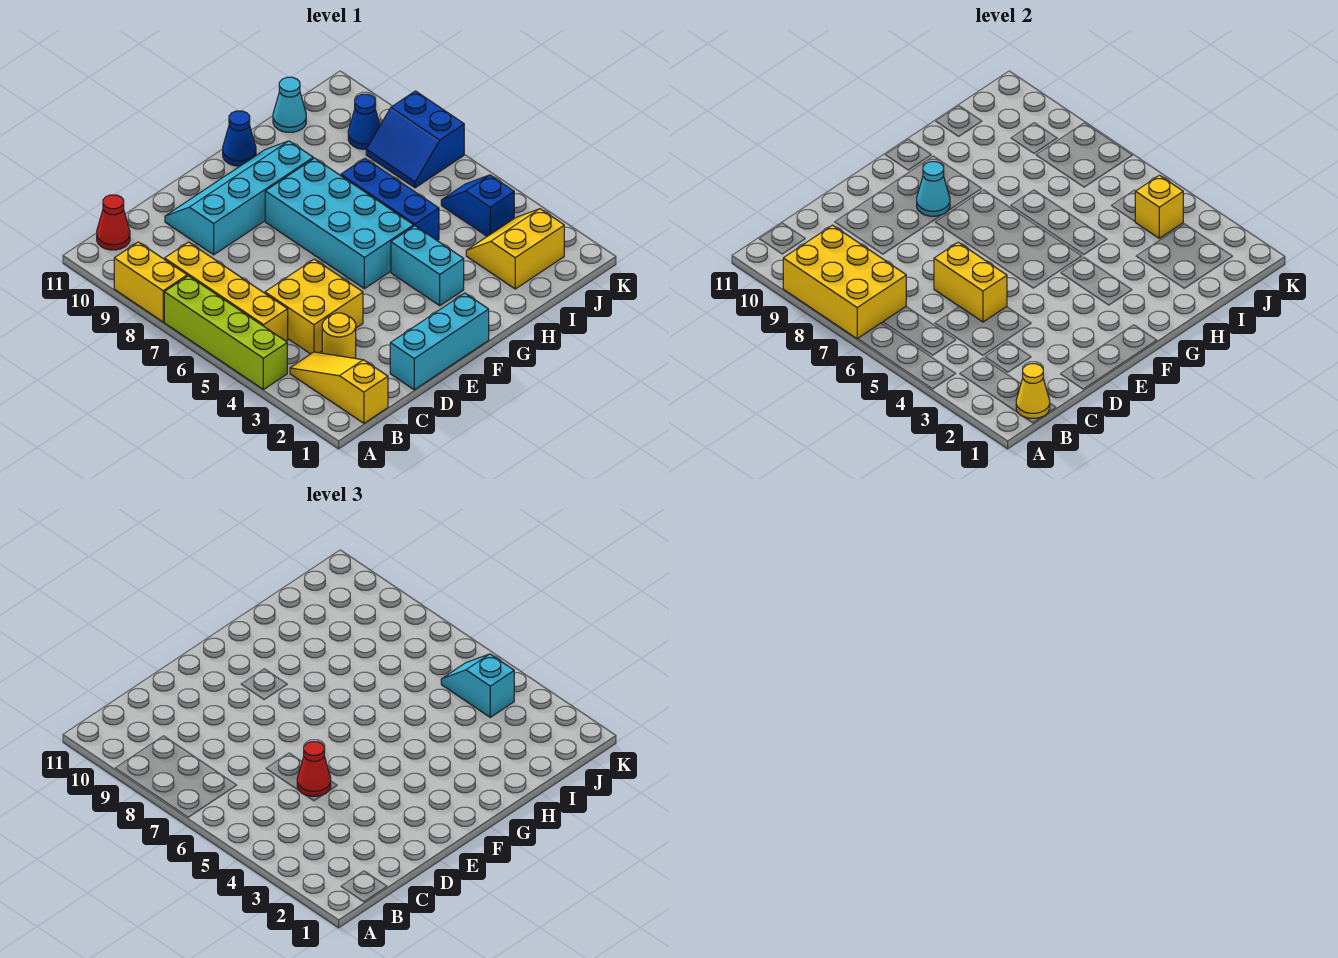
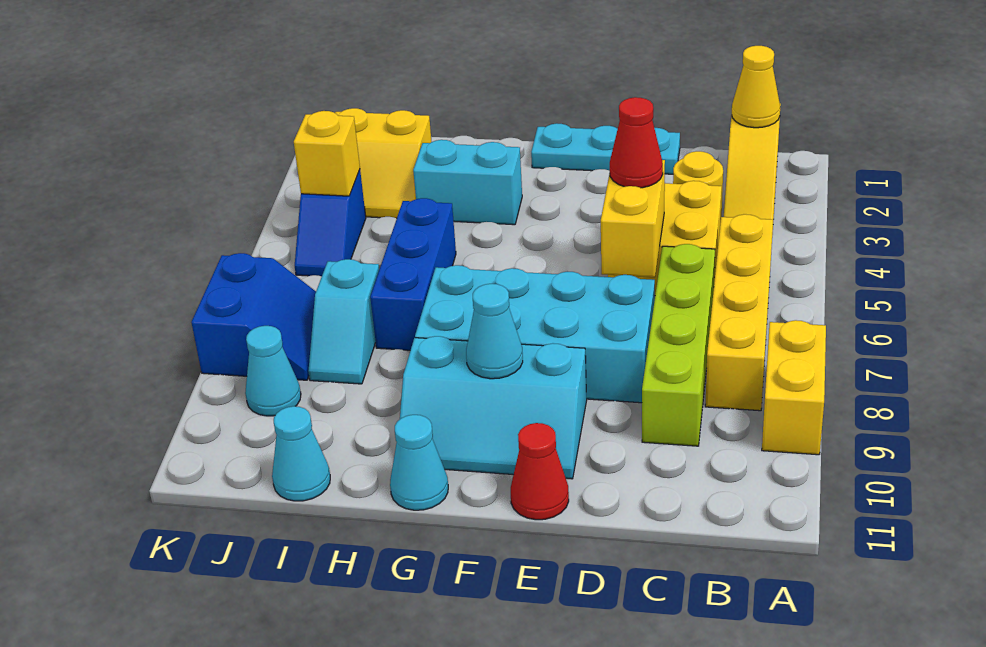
lime 1x4 brick [164,276,287,390] -> lime 1x4 brick moved to [642,244,715,446]
yellow 2x3 brick [783,225,906,339] -> none
red 1x1 cone [97,195,130,250] -> red 1x1 cone moved to [511,423,569,520]
cyan 1x3 brick [390,293,489,390] -> cyan 1x3 plate [531,123,680,174]
cyan 2x4 slope [165,141,313,255] -> cyan 2x3 slope [400,336,587,479]
cyan 2x4 brick [265,158,414,289] -> cyan 2x4 brick turned to [415,265,655,403]
cyan 1x2 brick [391,226,464,306] -> cyan 1x2 brick turned to [413,140,522,225]
blue 1x1 cone [223,111,256,166] -> cyan 1x1 cone [390,415,448,510]
cyan 1x2 slope [441,654,514,717] -> cyan 1x2 slope moved to [308,259,379,384]
blue 1x1 cone [348,94,380,149] -> cyan 1x1 cone [245,326,301,416]

